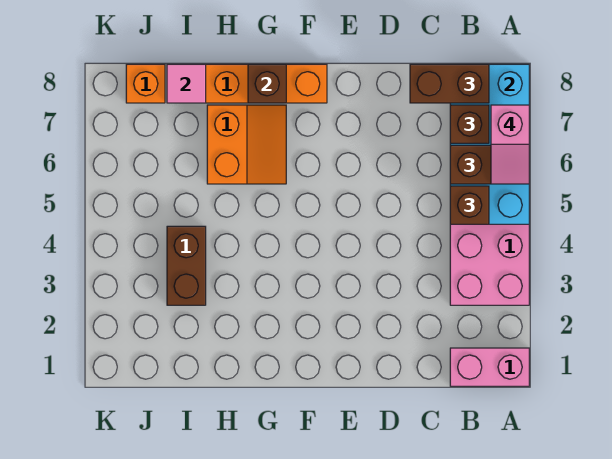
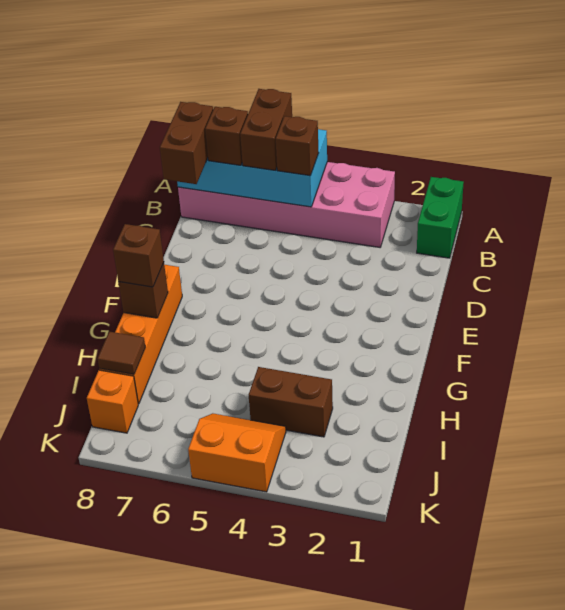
pink 1x2 brick [450,348,529,386] -> green 1x2 brick [417,177,464,258]
pink 1x2 slope [491,105,529,184] -> none
orange 2x2 slope [207,105,286,184] -> orange 2x2 slope moved to [188,413,286,492]
none -> brown 1x1 brick [113,224,164,287]
pink 1x1 tile [167,64,206,103] -> brown 1x1 tile [97,332,145,374]

